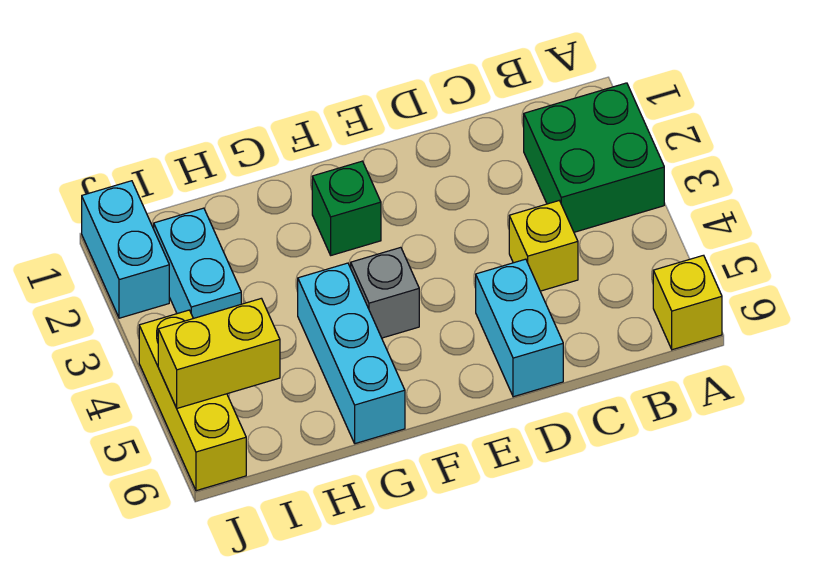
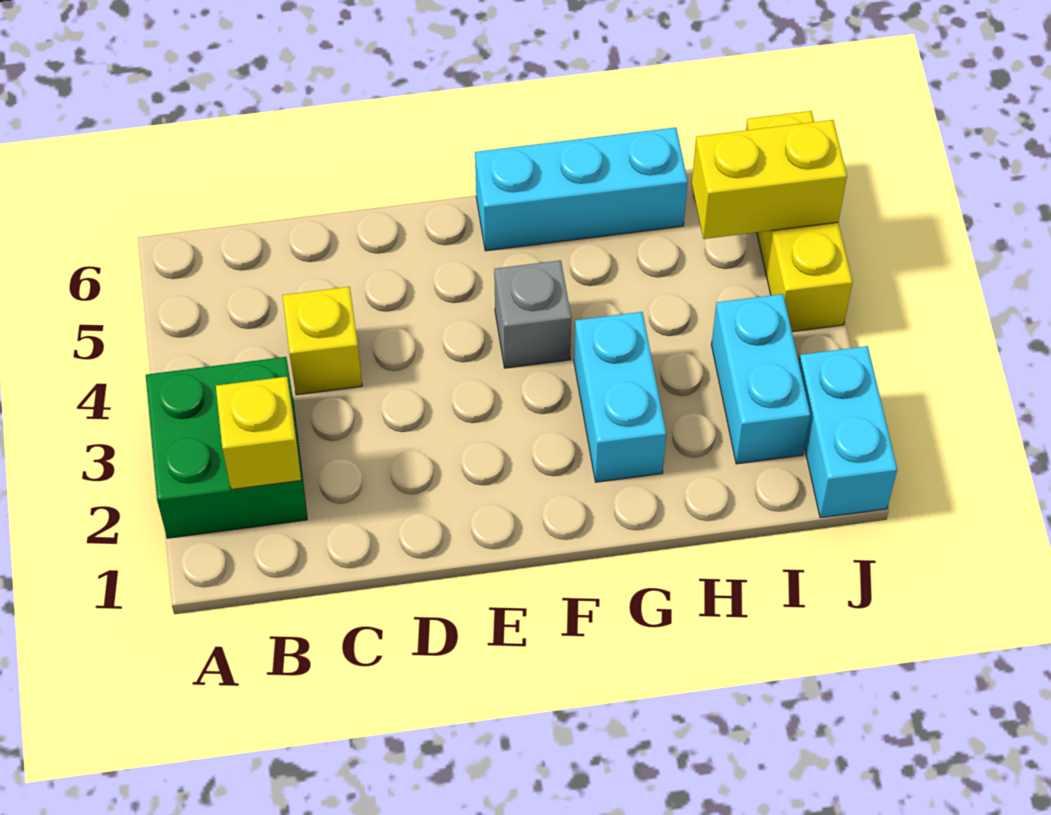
yellow 1x1 brick [653,255,722,350] -> yellow 1x1 brick moved to [216,377,301,490]
cyan 1x2 brick [476,259,563,397] -> cyan 1x2 brick moved to [574,312,666,482]
green 1x1 brick [312,161,381,255] -> none
cyan 1x3 brick [298,263,405,444] -> cyan 1x3 brick turned to [475,127,688,251]

